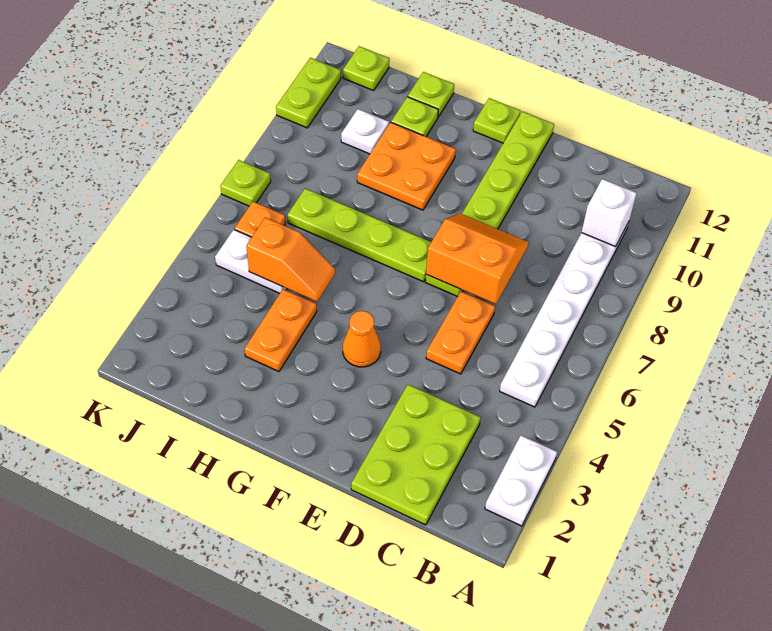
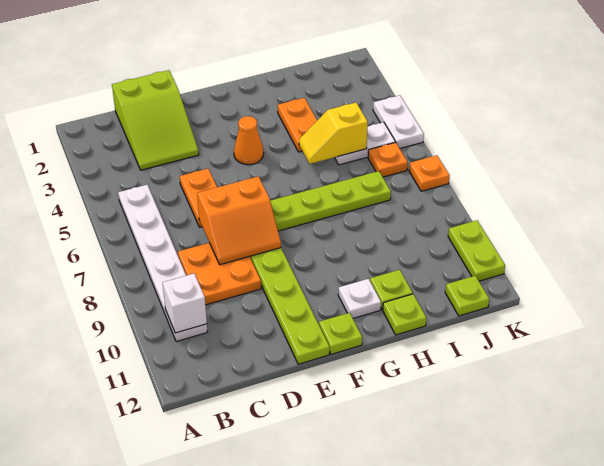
white 1x2 plate [485,436,557,526] -> white 1x2 plate moved to [373,95,424,148]
lime 2x3 plate [351,385,481,525] -> lime 2x3 slope [112,70,199,170]
orange 2x2 plate [357,123,456,210] -> orange 2x2 plate moved to [178,243,261,305]
orange 1x2 slope [246,217,335,302] -> yellow 1x2 slope [299,103,368,164]
white 1x1 plate [341,109,389,154] -> white 1x1 plate moved to [338,279,381,318]
lime 1x1 plate [221,160,271,206] -> orange 1x1 plate [409,155,450,191]

